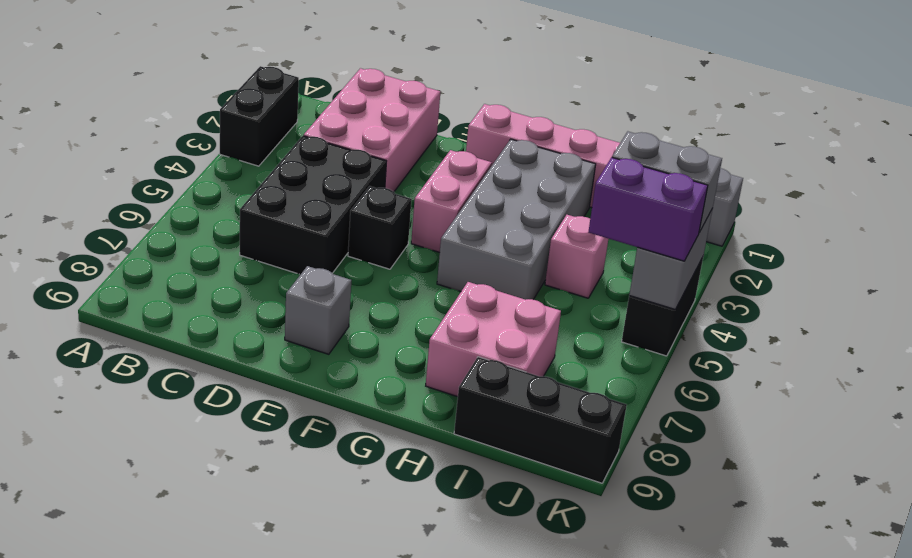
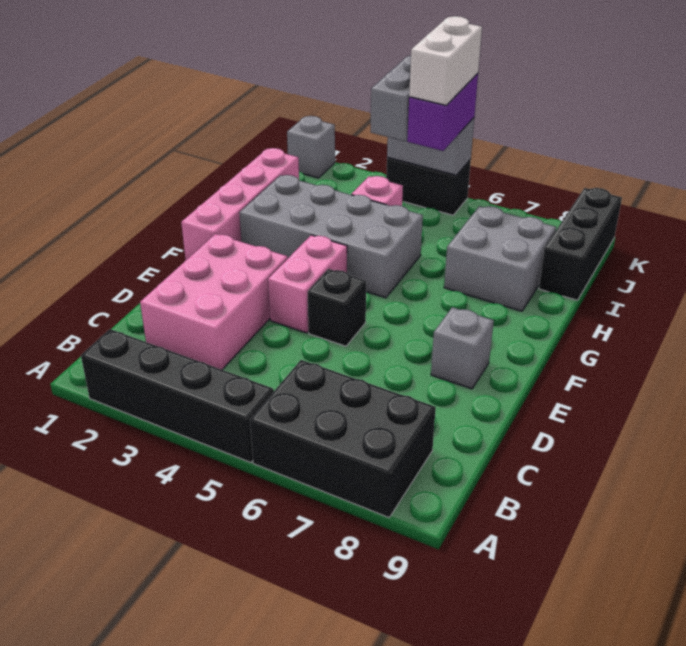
black 1x2 brick [220,66,299,166] -> black 1x4 brick [81,329,274,463]
pink 2x3 brick [304,68,440,192] -> pink 2x3 brick turned to [140,234,288,370]
black 2x3 brick [240,136,386,275] -> black 2x3 brick moved to [250,360,436,517]
pink 1x2 brick [411,150,492,253] -> pink 1x2 brick turned to [268,235,347,333]
pink 2x2 brick [426,282,561,397] -> grey 2x2 brick [444,206,556,311]
none -> white 1x2 brick [409,16,482,105]

